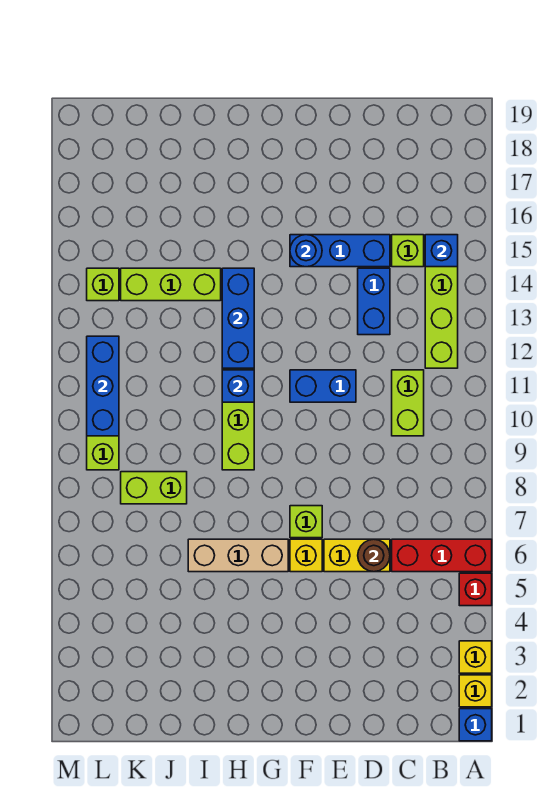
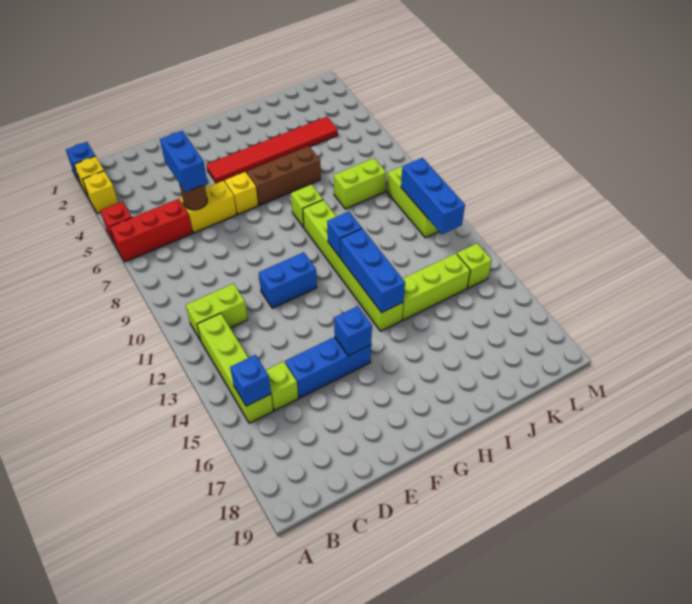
lime 1x2 brick [392,370,424,436] -> lime 1x2 brick turned to [186,284,248,341]
blue 1x2 brick [358,268,390,335] -> blue 1x2 brick moved to [160,131,208,192]
none -> red 1x6 tile [206,117,338,183]
lime 1x1 brick [290,506,322,538] -> lime 1x1 brick moved to [291,184,323,227]
blue 1x1 round brick [290,235,322,267] -> blue 1x1 brick [334,306,372,356]
tan 1x3 brick [188,539,288,572] -> brown 1x3 brick [247,146,321,205]

